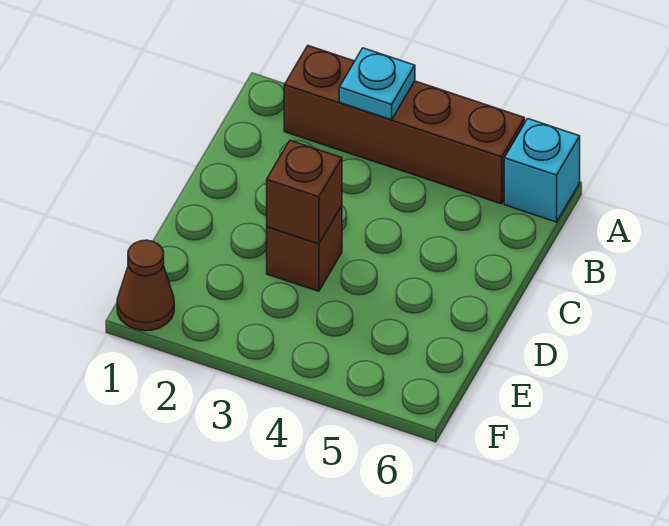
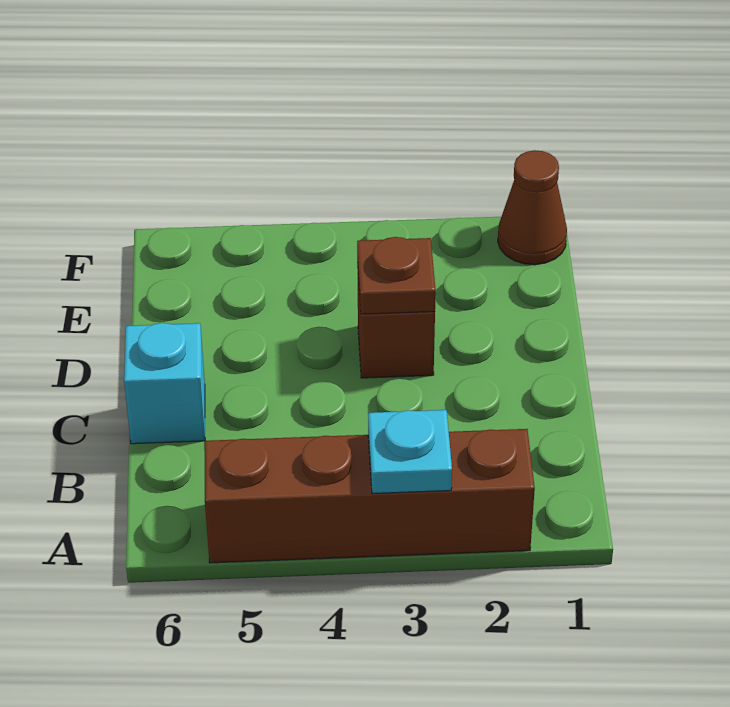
cyan 1x1 brick [504,119,580,222] -> cyan 1x1 brick moved to [124,323,205,444]
brown 1x1 brick [267,140,342,244] -> brown 1x1 plate [357,237,436,314]

